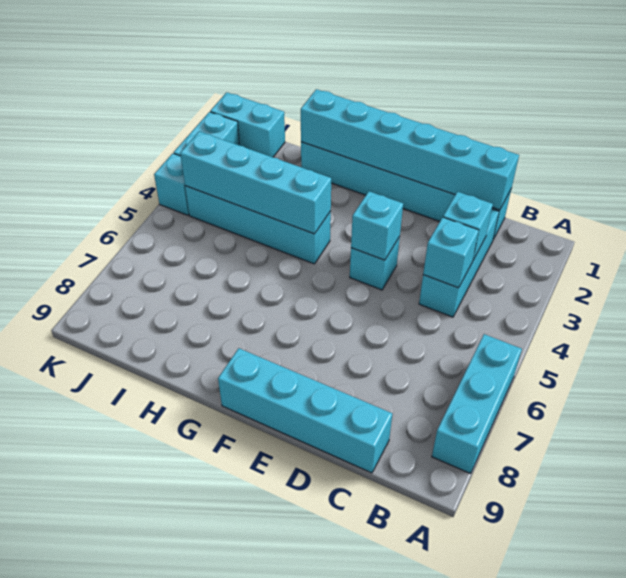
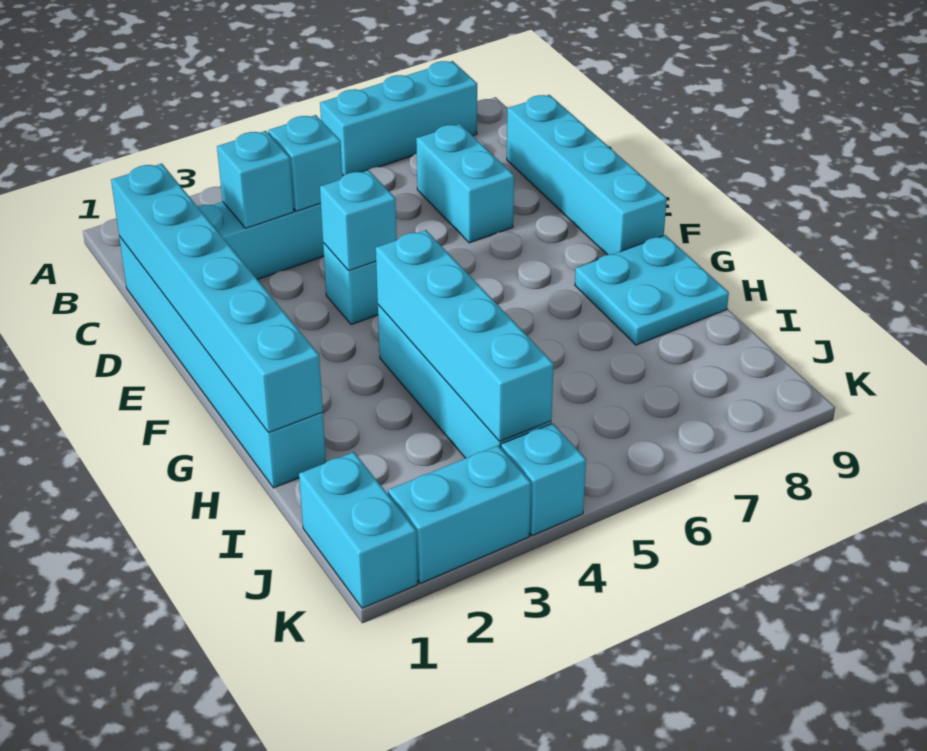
none -> cyan 1x2 brick [416,124,514,243]
none -> cyan 2x2 plate [575,235,729,345]

